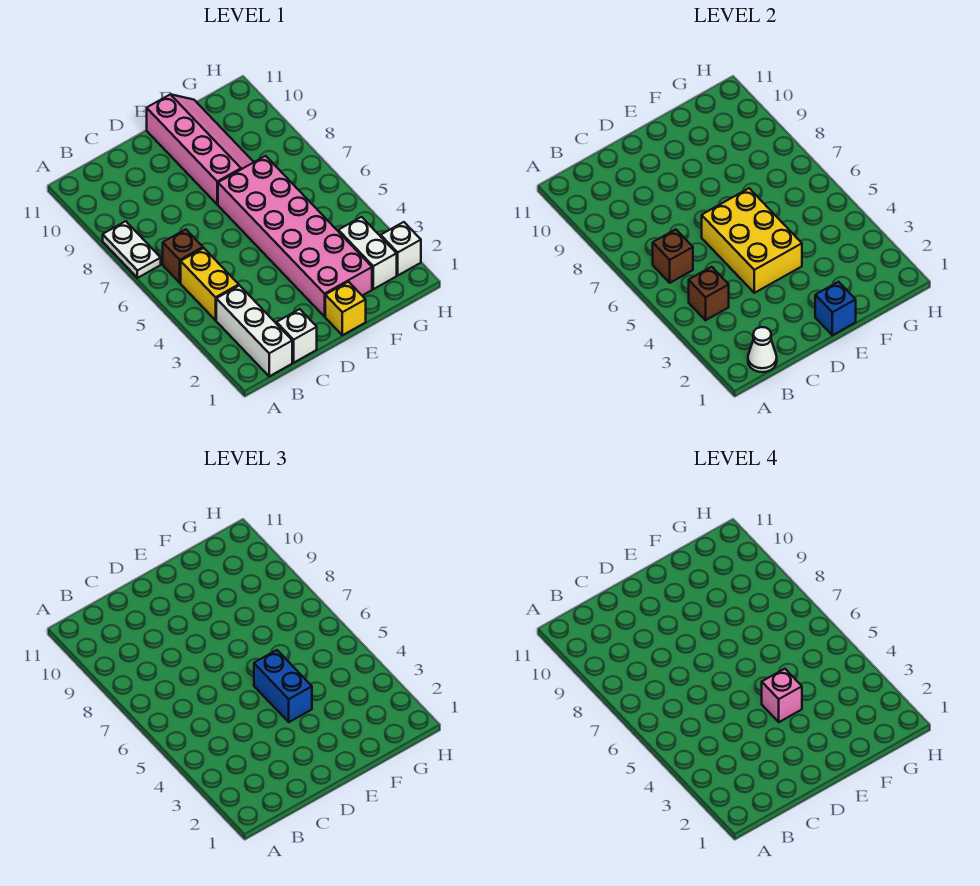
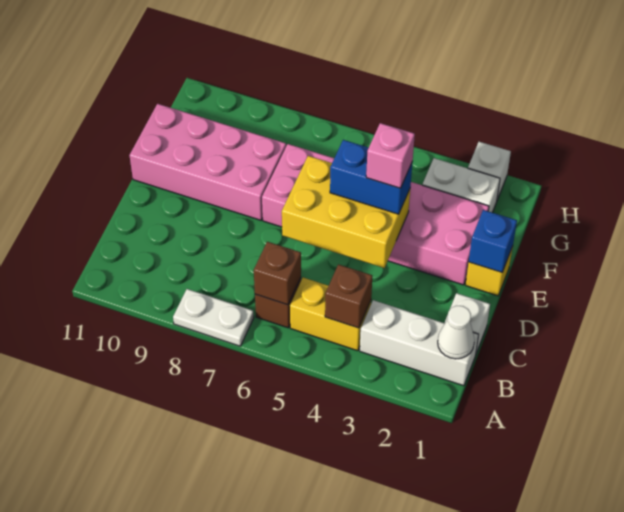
pink 2x4 slope [147,94,254,204] -> pink 2x4 brick [129,104,286,220]

